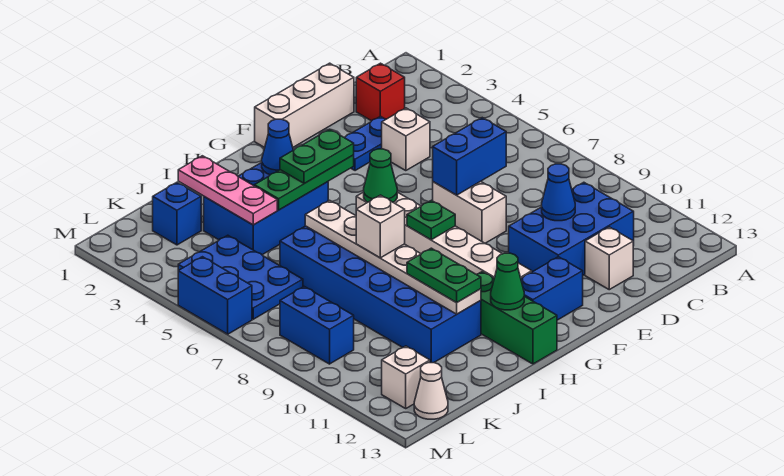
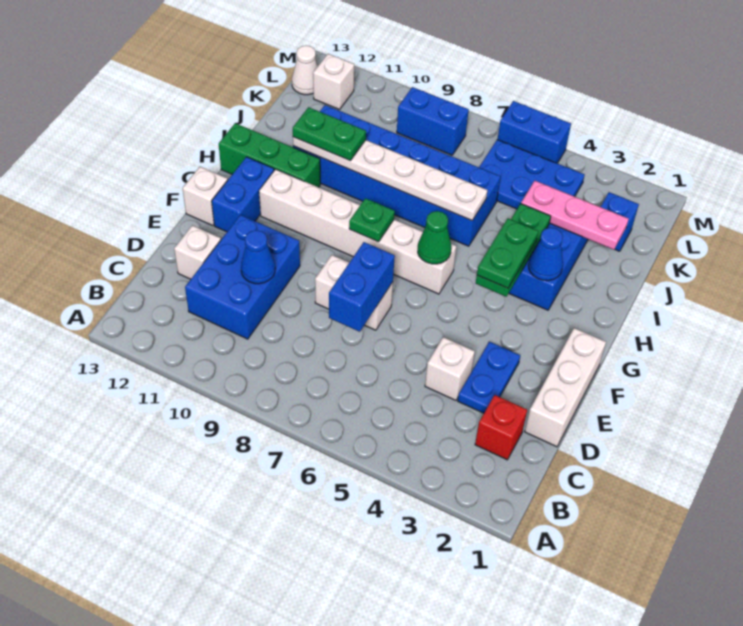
green 1x1 cone [491,253,524,310] -> none
white 1x1 brick [356,195,405,258] -> white 1x1 brick moved to [182,167,228,226]

